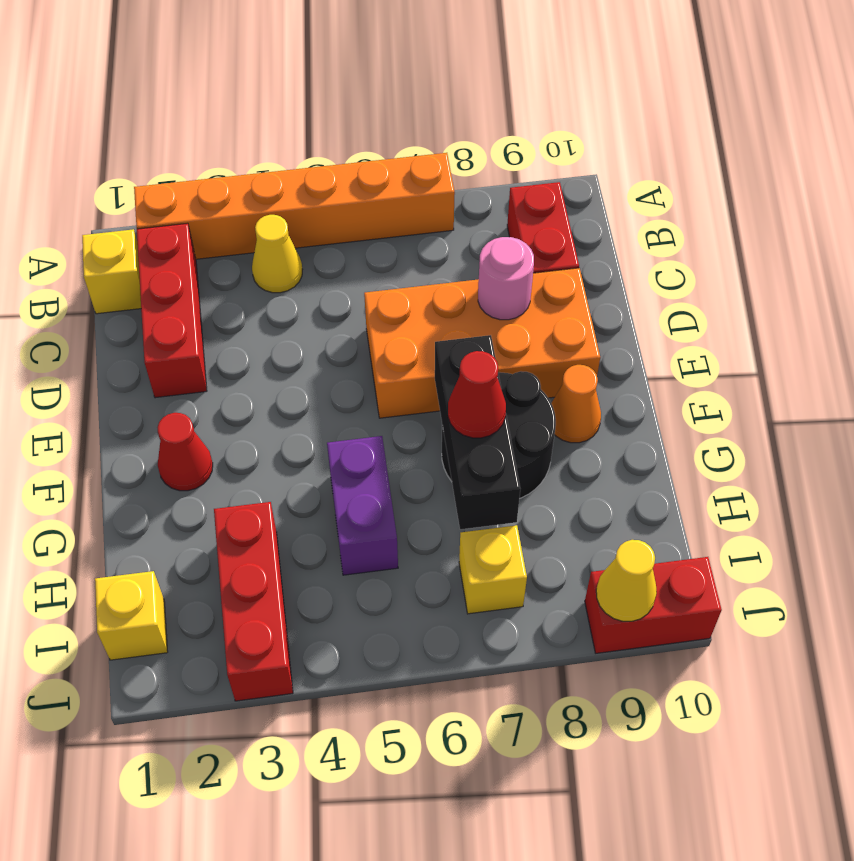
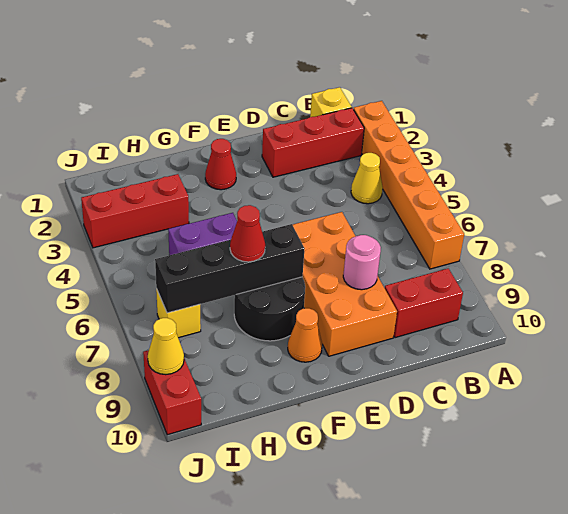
black 1x3 brick [435,335,520,529] -> black 1x4 brick [155,224,305,313]
yellow 1x1 brick [95,571,168,660] -> none

